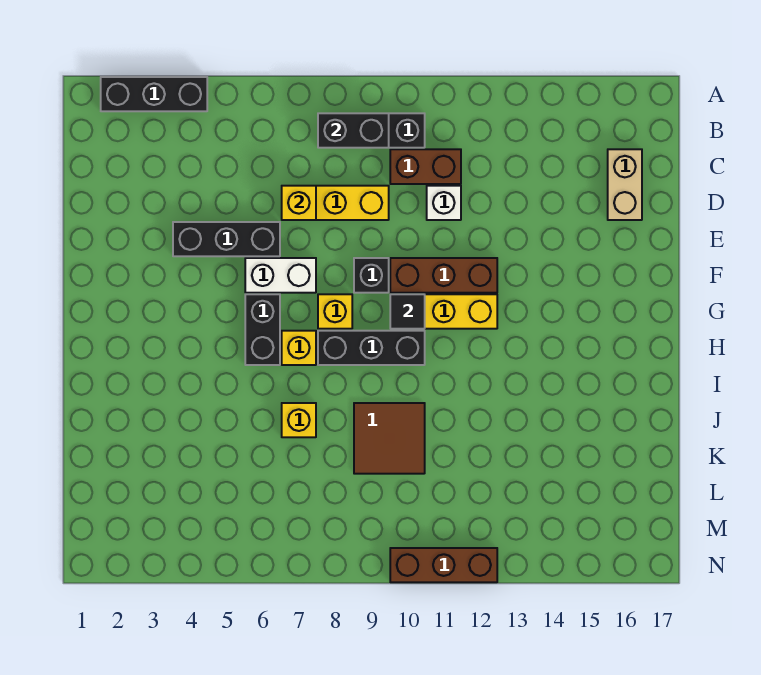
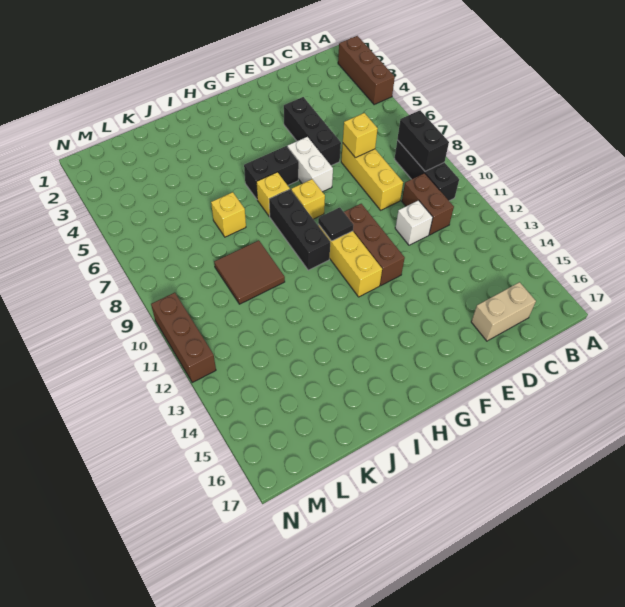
black 1x3 brick [101,77,207,111] -> brown 1x3 brick [338,36,395,105]
black 1x1 brick [354,258,389,293] -> none

